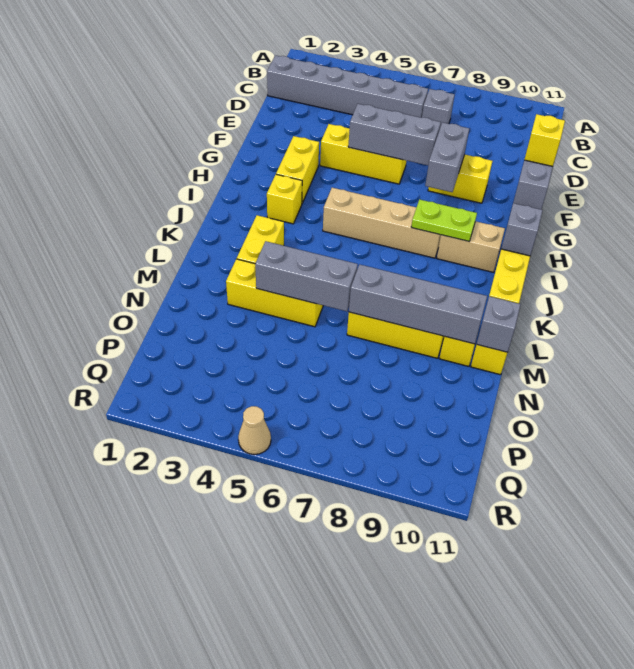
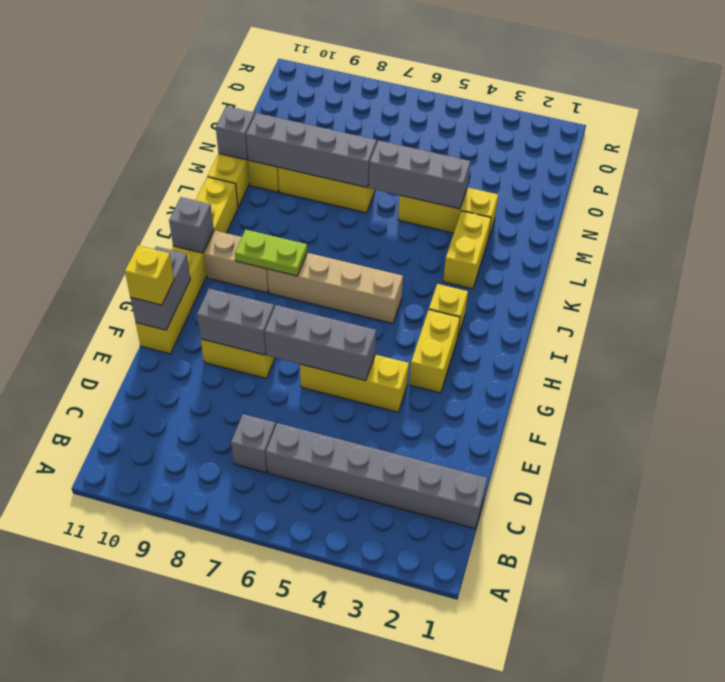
grey 1x2 brick [425,122,470,192] -> grey 1x2 brick turned to [197,289,274,355]
tan 1x1 cone [238,406,271,455] -> none

